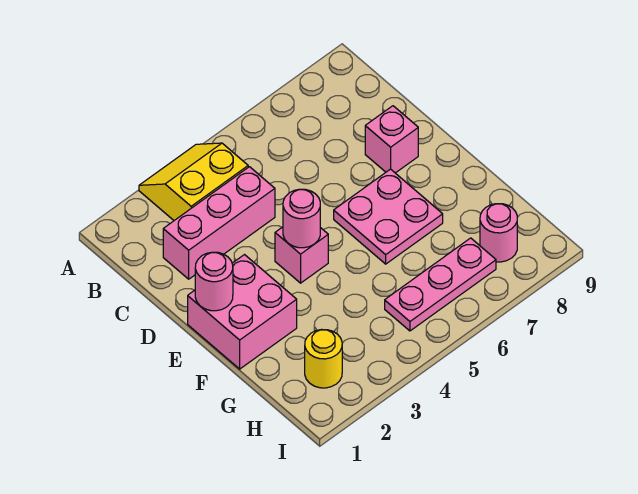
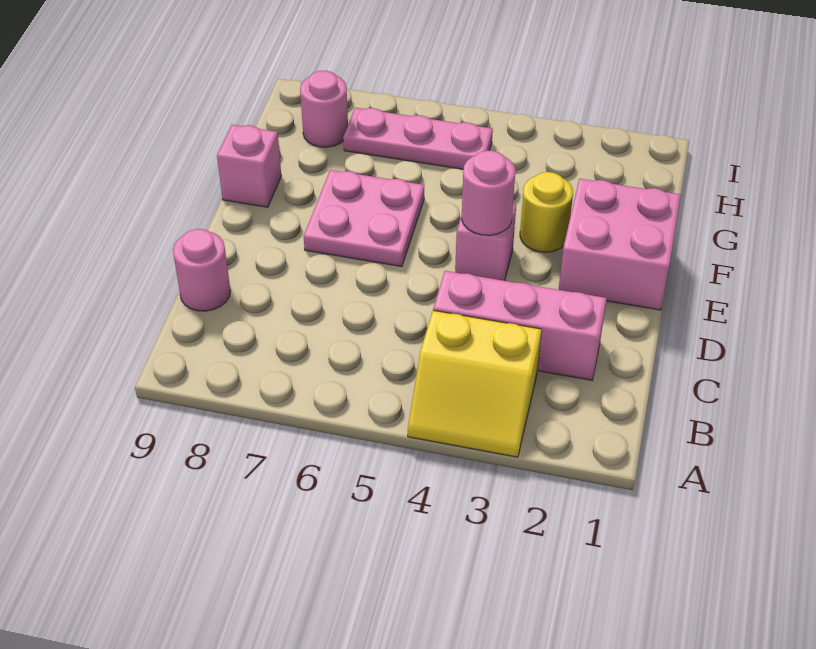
pink 1x1 brick [365,106,418,173] -> pink 1x1 brick moved to [217,125,281,207]
pink 1x1 round brick [195,252,233,311] -> pink 1x1 round brick moved to [173,229,230,311]
yellow 1x1 round brick [305,329,342,388] -> yellow 1x1 round brick moved to [520,172,573,252]

